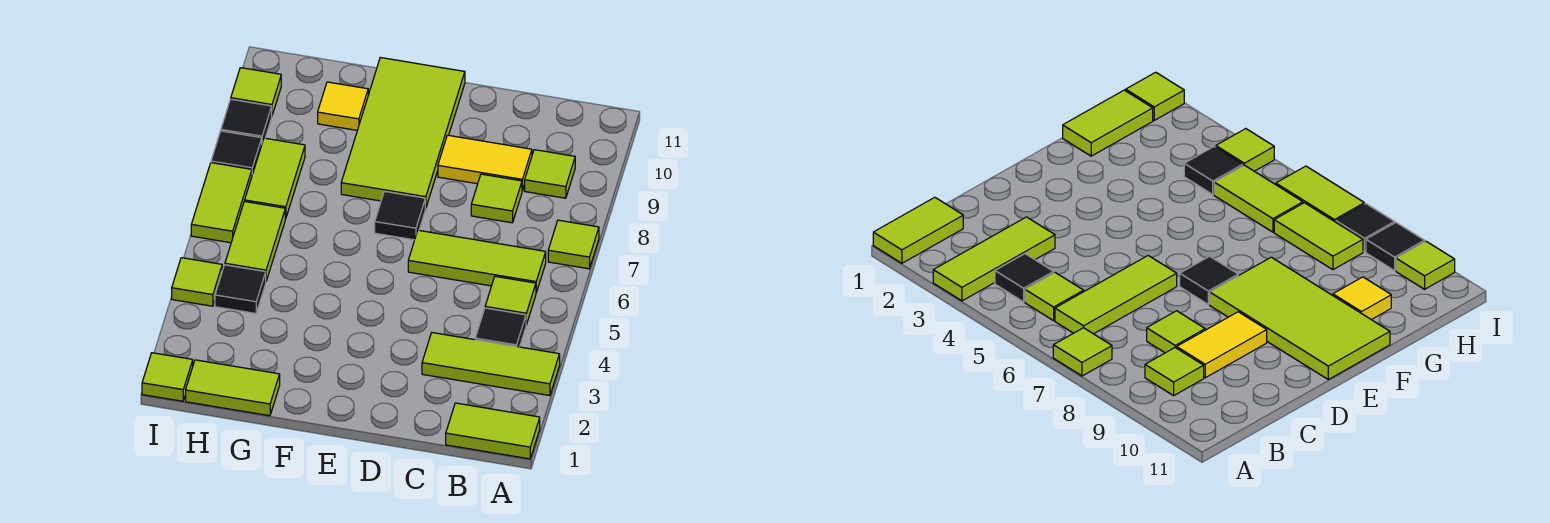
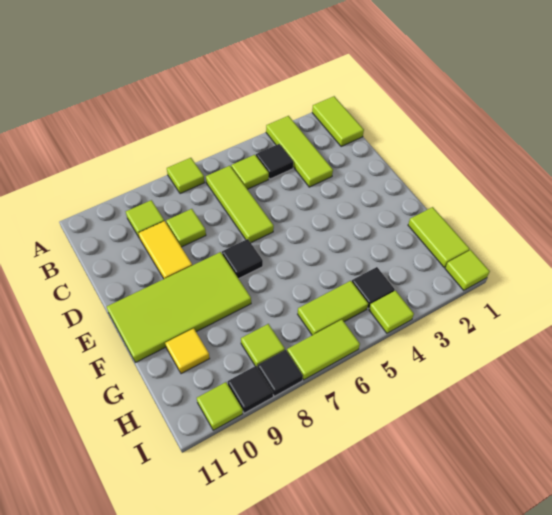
lime 1x2 tile [245,138,305,218] -> lime 1x1 tile [241,324,285,367]

